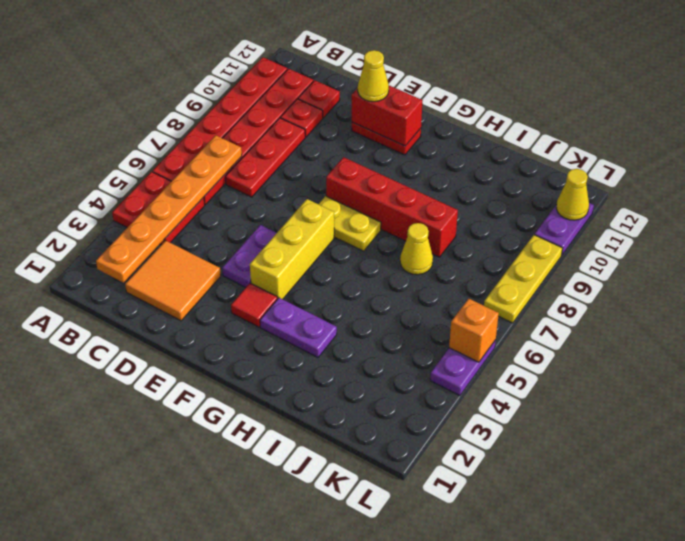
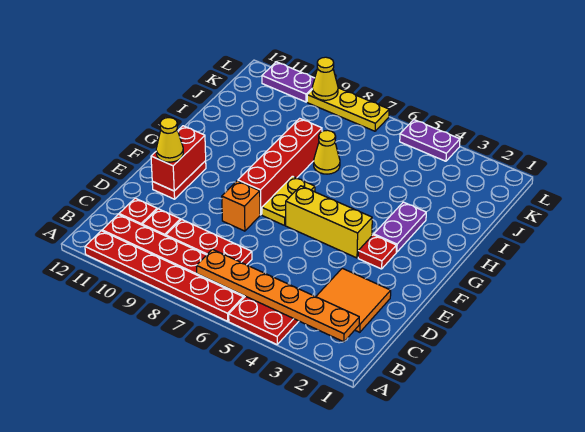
purple 1x2 plate [222,225,276,287] -> none
red 1x1 tile [231,283,278,327] -> red 1x1 plate [358,235,396,269]
orange 1x1 brick [449,299,499,362] -> orange 1x1 brick moved to [222,181,260,231]
yellow 1x1 cone [556,169,589,220] -> yellow 1x1 cone moved to [312,57,338,100]

